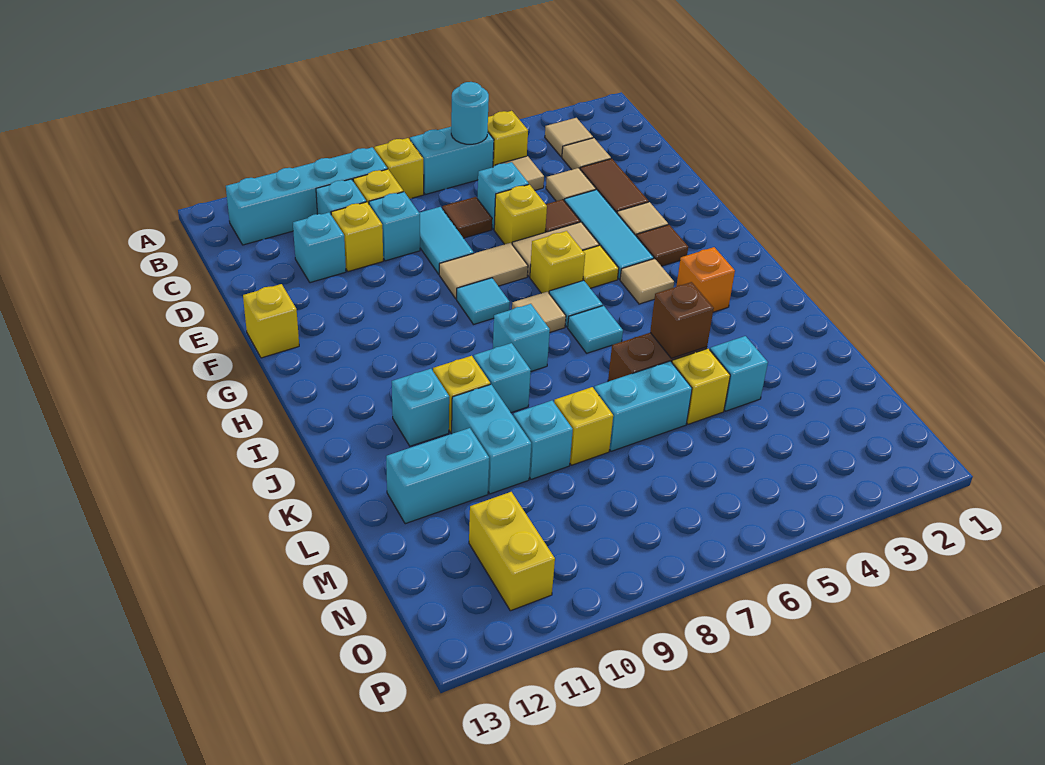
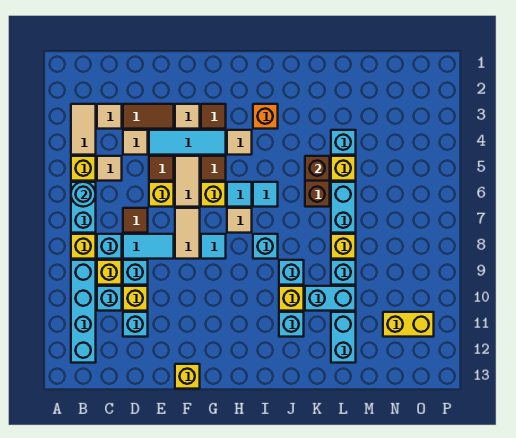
tan 1x1 tile [545,118,593,157] -> tan 1x2 tile [71,104,96,155]
cyan 1x1 brick [478,162,529,229] -> cyan 1x1 brick moved to [97,234,122,259]
yellow 1x1 tile [583,245,619,288] -> brown 1x1 tile [201,156,226,181]

